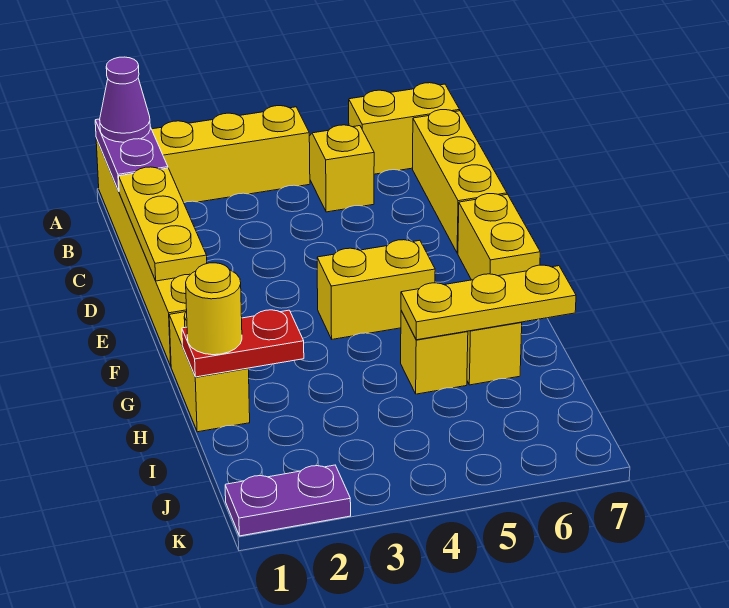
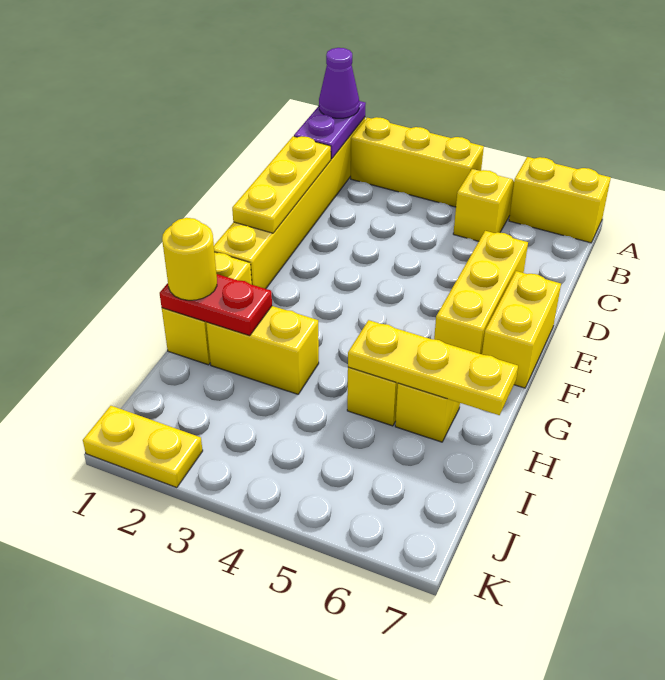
yellow 1x3 brick [413,110,507,253] -> yellow 1x3 brick moved to [434,231,528,354]
yellow 1x2 brick [317,240,435,339] -> yellow 1x2 brick moved to [206,306,319,394]
purple 1x2 plate [225,465,351,536] -> yellow 1x2 plate [83,406,203,488]

